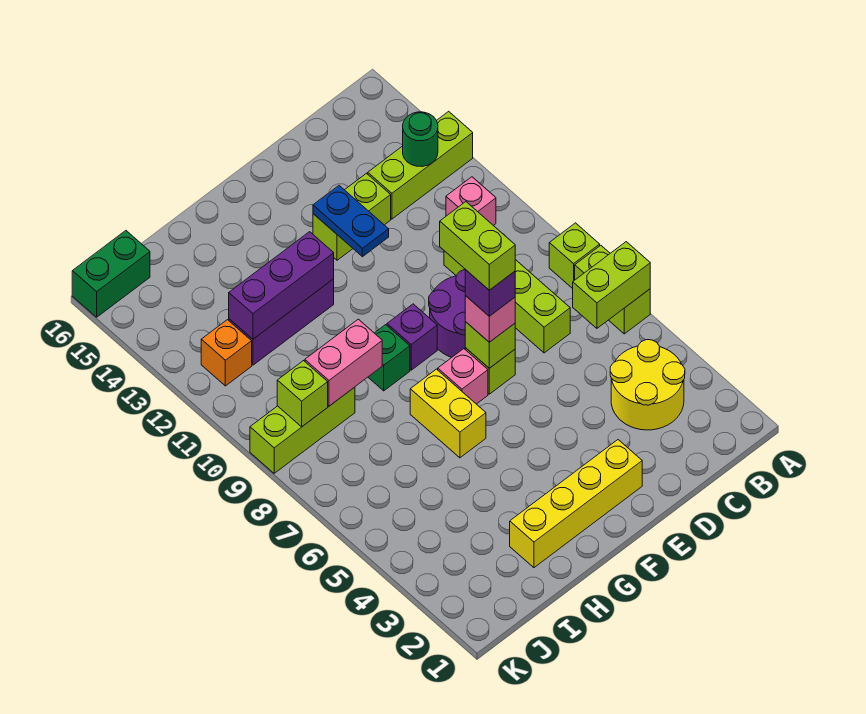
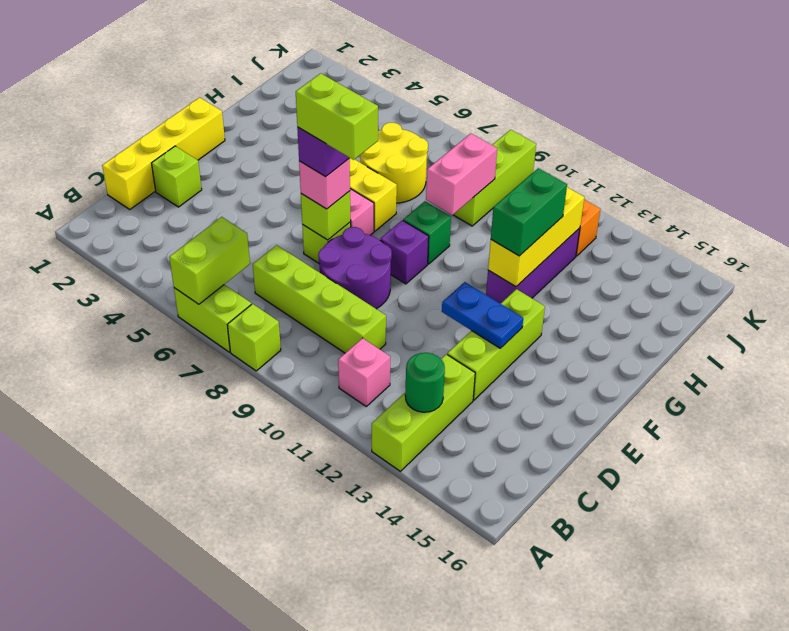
yellow 2x2 round brick [610,340,685,430] -> yellow 2x2 round brick moved to [360,123,428,203]
lime 1x2 brick [313,173,391,260] -> lime 1x3 brick [447,289,545,400]
yellow 1x4 brick [510,440,642,568] -> yellow 1x4 brick moved to [102,98,225,210]
purple 1x3 brick [229,232,334,339] -> yellow 1x3 brick [488,187,584,287]
lime 1x1 brick [277,361,328,427] -> lime 1x1 brick moved to [152,146,202,207]
green 1x2 brick [72,231,150,317] -> green 1x2 brick moved to [491,168,567,256]

